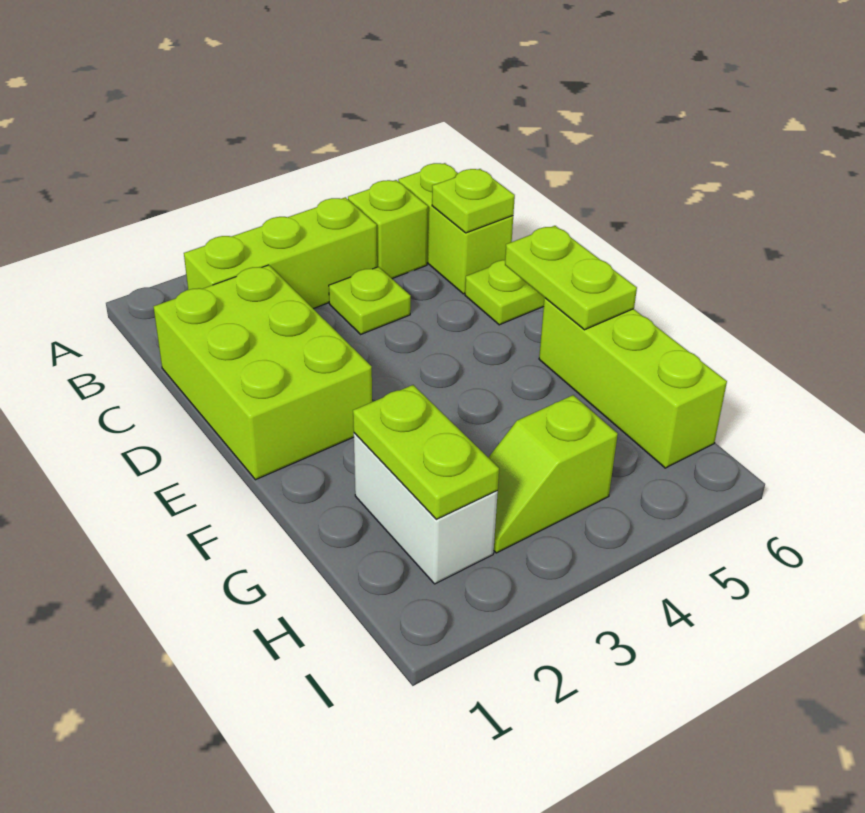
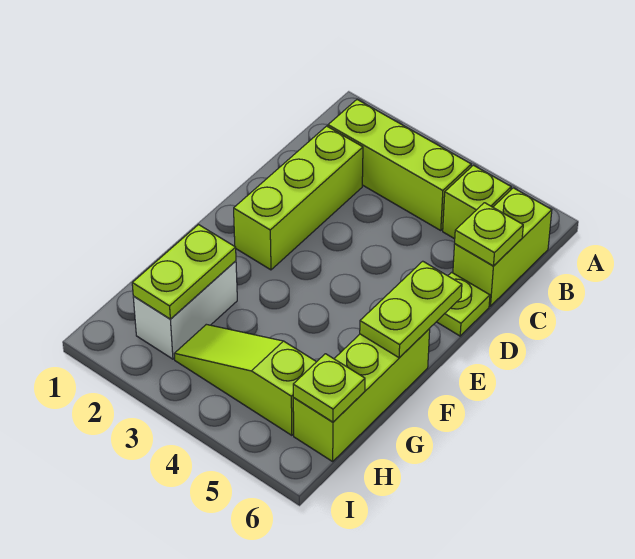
lime 2x3 brick [154,265,372,480] -> lime 1x3 brick [234,126,363,270]
lime 1x1 plate [329,267,411,334] -> lime 1x1 plate moved to [293,354,365,422]
lime 1x2 slope [488,395,618,553] -> lime 1x3 slope [174,324,316,435]

